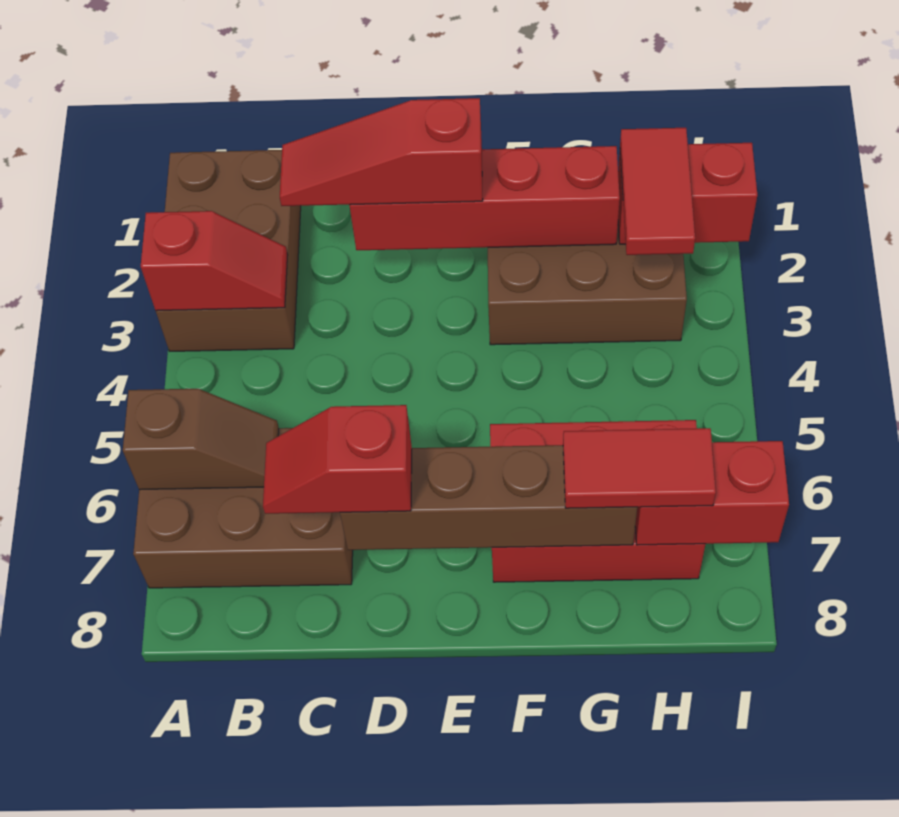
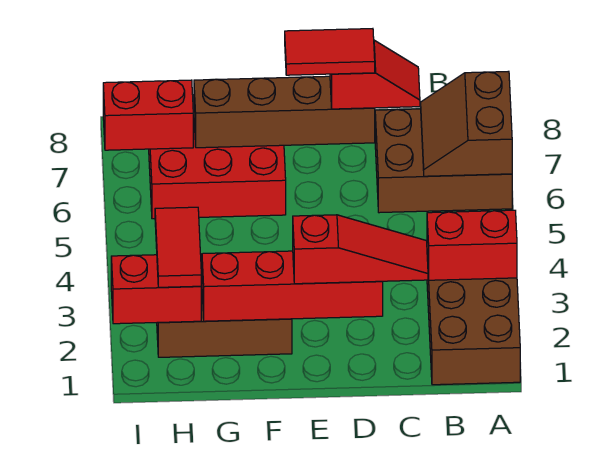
red 1x2 slope [141,211,288,311] -> red 1x2 brick [427,210,517,280]
brown 1x2 slope [123,389,279,490] -> brown 2x2 slope [421,71,512,176]
red 1x2 tile [563,428,716,508] -> red 1x2 tile moved to [285,29,375,75]

